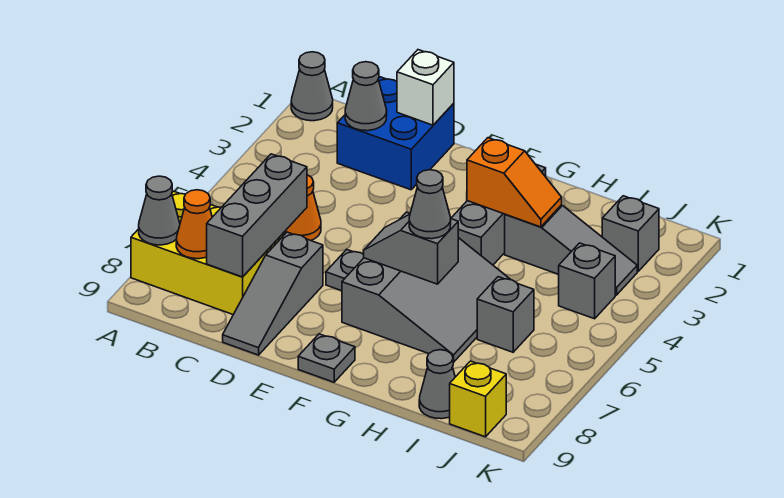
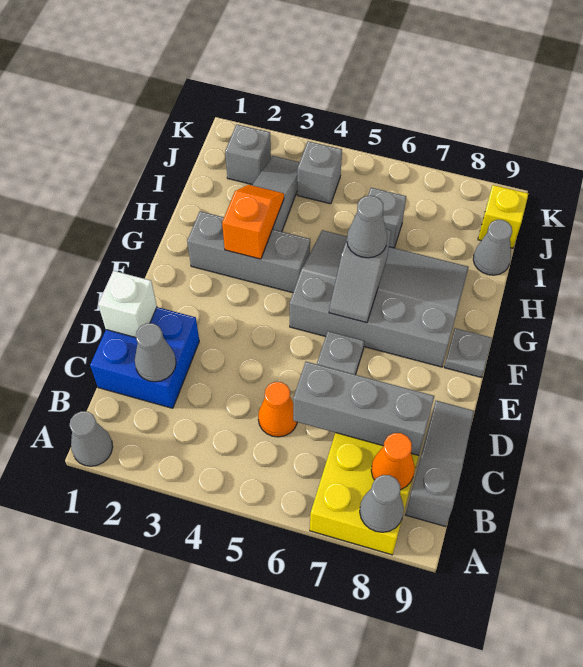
grey 1x3 slope [223,232,323,355] -> grey 1x3 slope turned to [406,401,474,526]
grey 3x3 slope [342,212,511,362] -> grey 3x4 slope [290,230,469,367]

